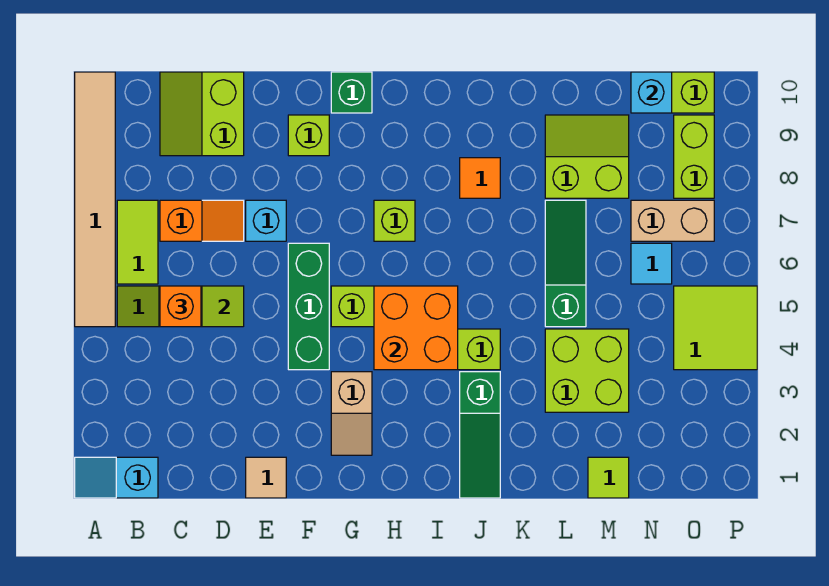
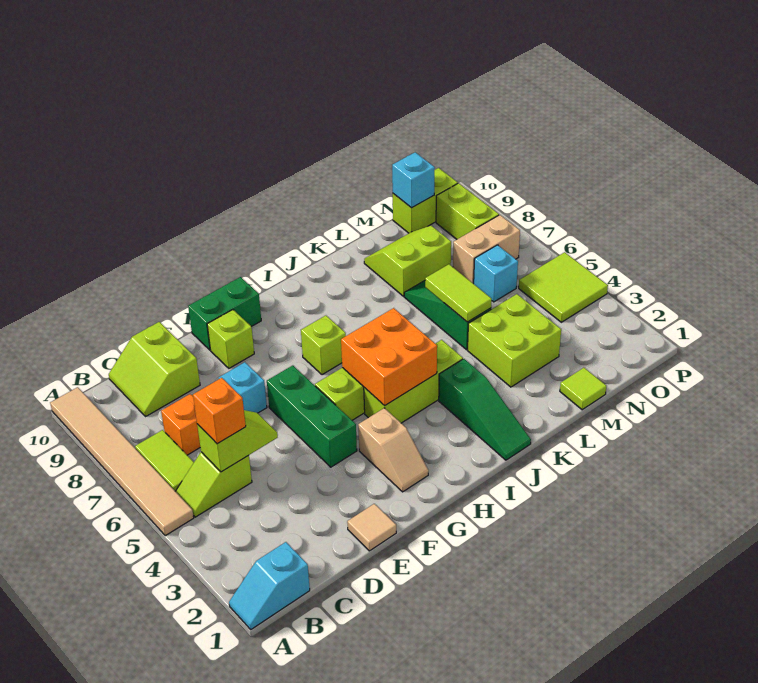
green 1x1 brick [331,72,372,113] -> green 1x2 brick [188,277,261,350]
orange 1x1 tile [460,158,500,198] -> none
none -> lime 1x2 tile [425,264,492,322]
cyan 1x1 tile [631,243,672,284] -> cyan 1x1 brick [474,245,518,302]

